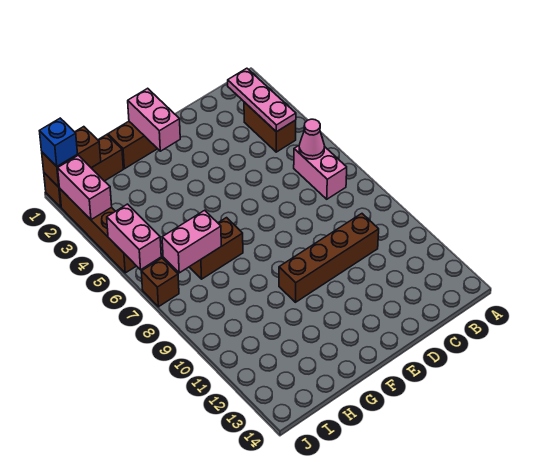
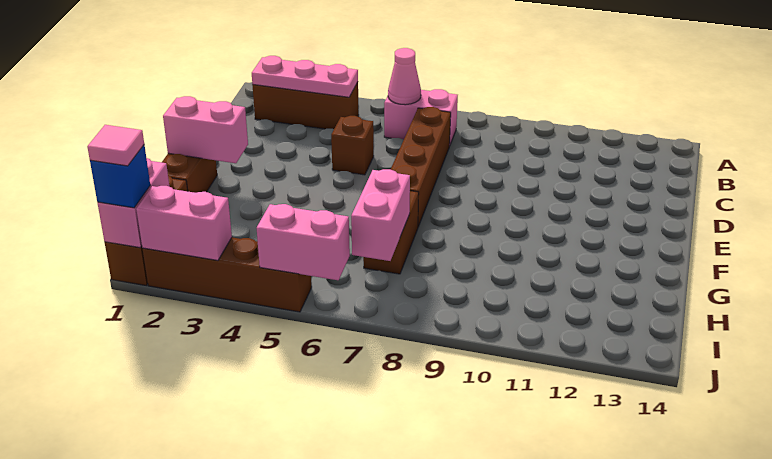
brown 1x2 brick [244,102,296,152] -> brown 1x3 brick [252,82,359,129]
brown 1x4 brick [279,214,379,302] -> brown 1x4 brick moved to [391,107,451,227]
brown 1x2 brick [42,127,101,187] -> pink 1x2 brick [97,158,169,248]
none -> pink 1x1 tile [87,125,144,166]
brown 1x1 brick [141,258,179,307] -> brown 1x1 brick moved to [331,116,374,175]

